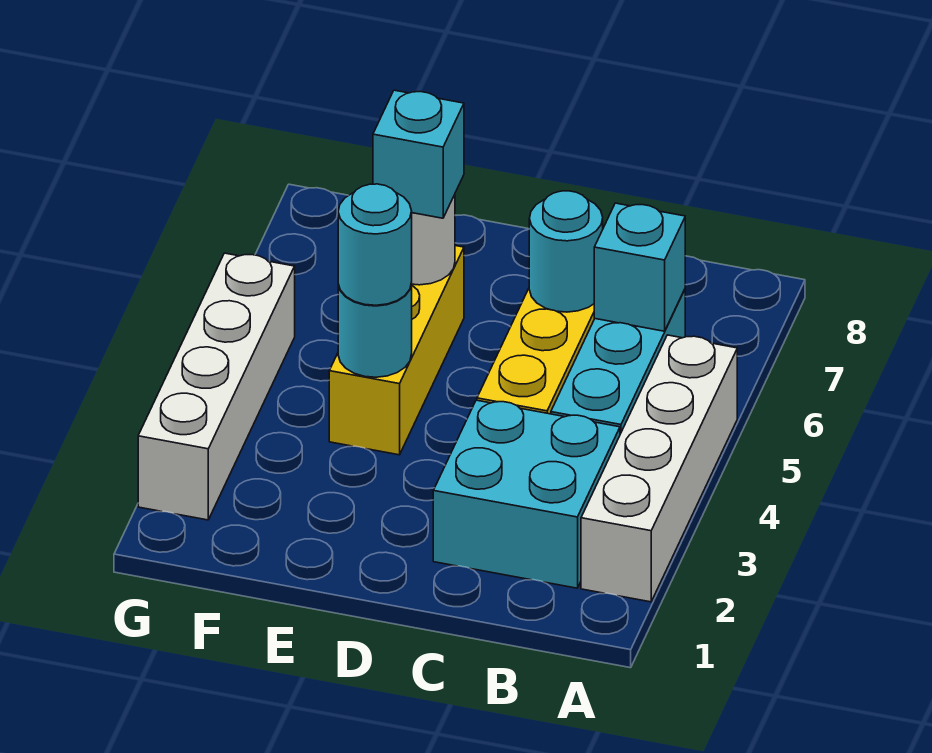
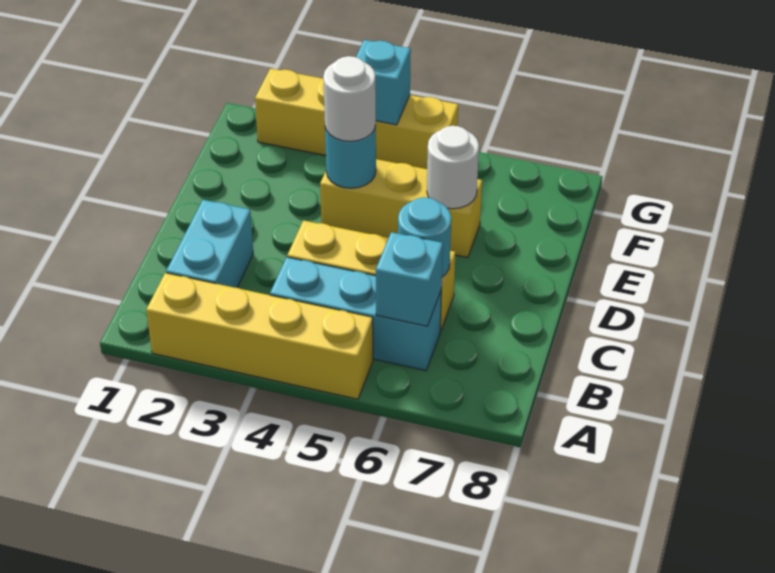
white 1x4 brick [581,335,737,602] -> yellow 1x4 brick [146,273,373,399]
cyan 2x2 brick [433,400,620,588] -> cyan 1x2 brick [166,200,253,288]
cyan 1x1 round brick [338,184,412,305] -> white 1x1 round brick [323,56,376,142]
cyan 1x1 brick [373,90,464,218] -> cyan 1x1 brick moved to [356,40,411,125]
white 1x4 brick [138,253,295,520] -> yellow 1x4 brick [255,68,458,169]

